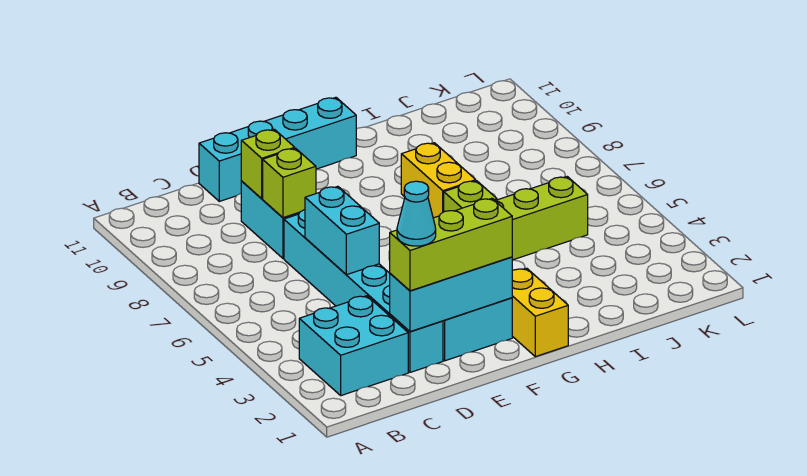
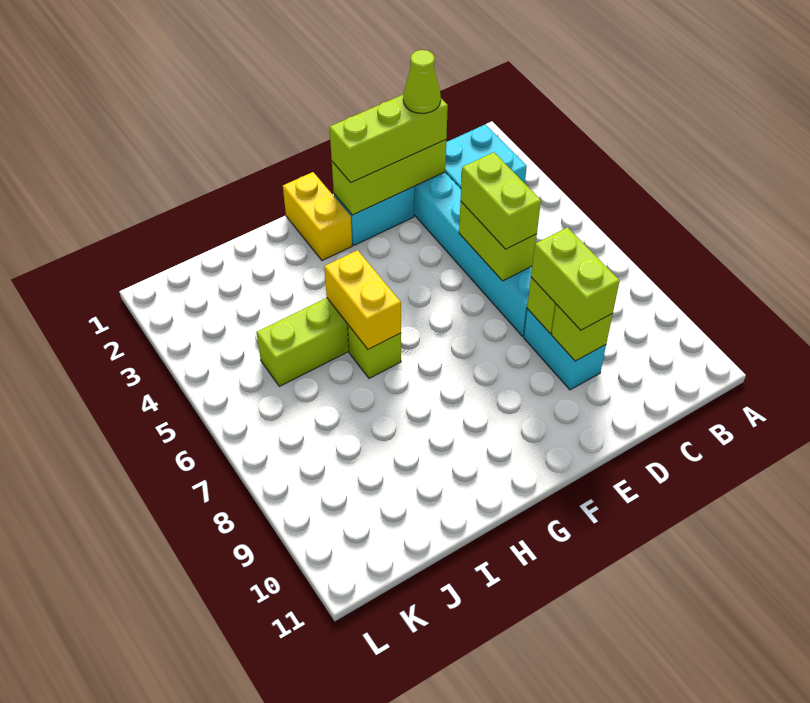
cyan 1x3 brick [390,257,512,332] -> lime 1x3 brick [332,140,446,215]
cyan 1x1 cone [397,181,436,246] -> lime 1x1 cone [403,50,441,113]
cyan 1x2 brick [305,186,379,275] -> lime 1x2 brick [459,202,537,281]
none -> lime 1x2 brick [461,152,541,249]
none -> lime 1x2 brick [531,227,619,330]
cyan 1x4 brick [199,97,356,201] -> none
yellow 1x2 brick [401,143,476,218] -> yellow 1x2 brick moved to [324,250,401,349]

